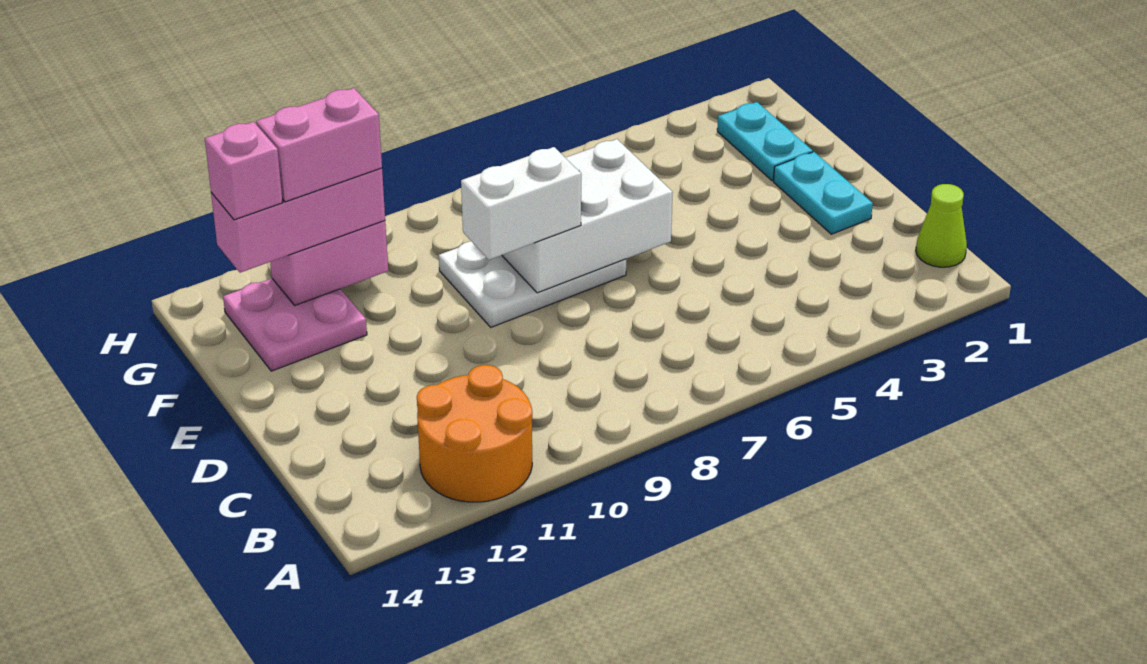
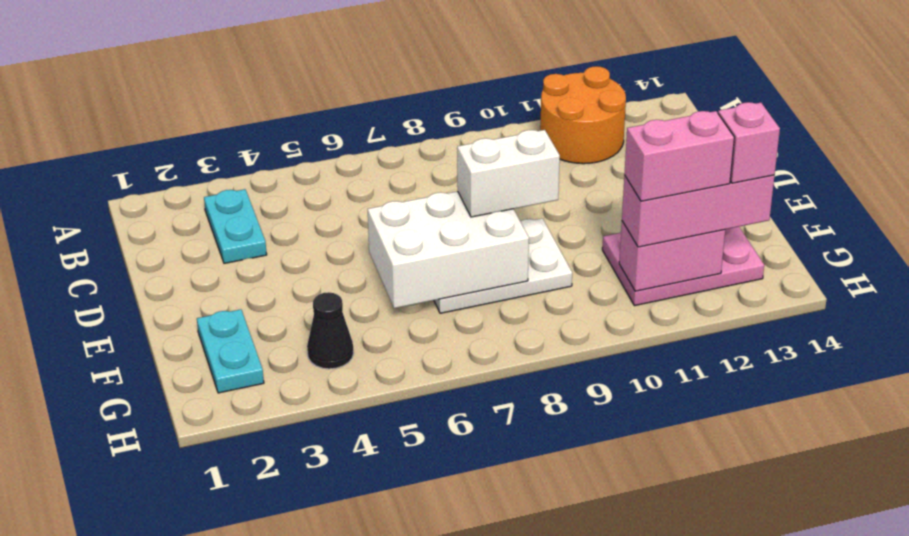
lime 1x1 cone [916,184,967,267] -> none
cyan 1x2 plate [774,152,873,234] -> cyan 1x2 plate moved to [204,189,267,263]
pink 2x2 plate [223,278,367,371] -> pink 2x3 plate [602,227,764,306]
none -> black 1x1 cone [307,292,354,369]

